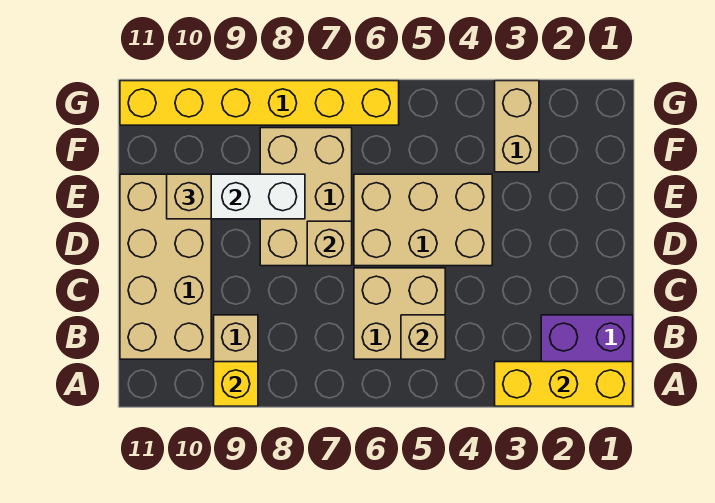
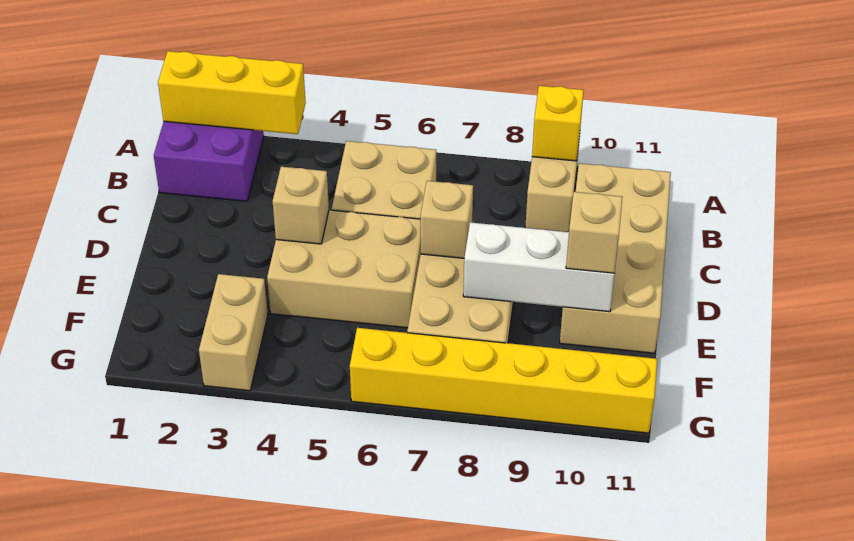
tan 1x1 brick [401,315,445,359] -> tan 1x1 brick moved to [273,167,329,244]

